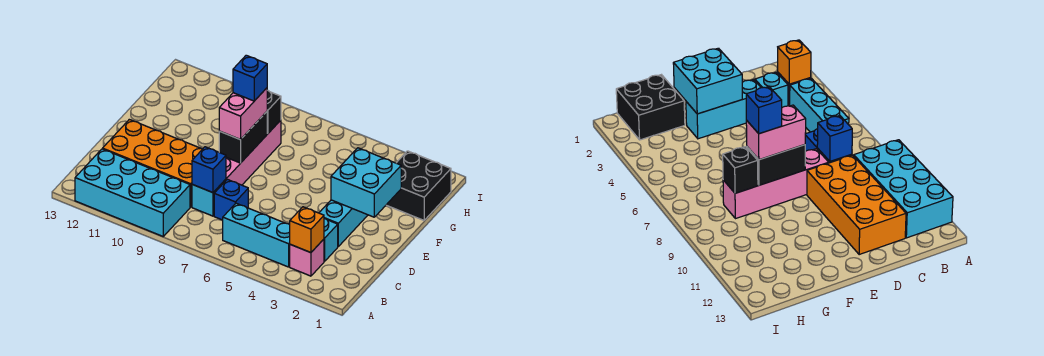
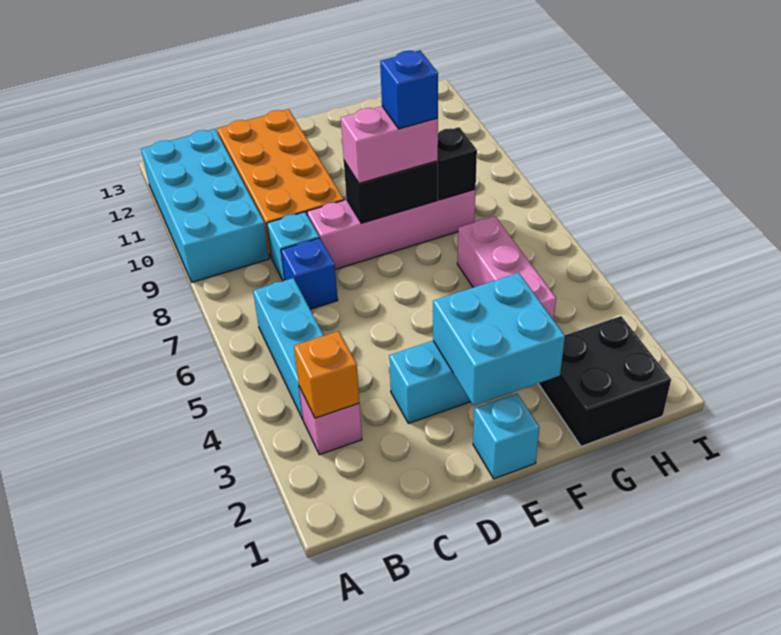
cyan 1x1 brick [324,218,338,261] -> cyan 1x1 brick moved to [473,393,540,479]
blue 1x1 brick [192,147,226,193] -> none
none -> pink 1x3 brick [457,216,556,320]

